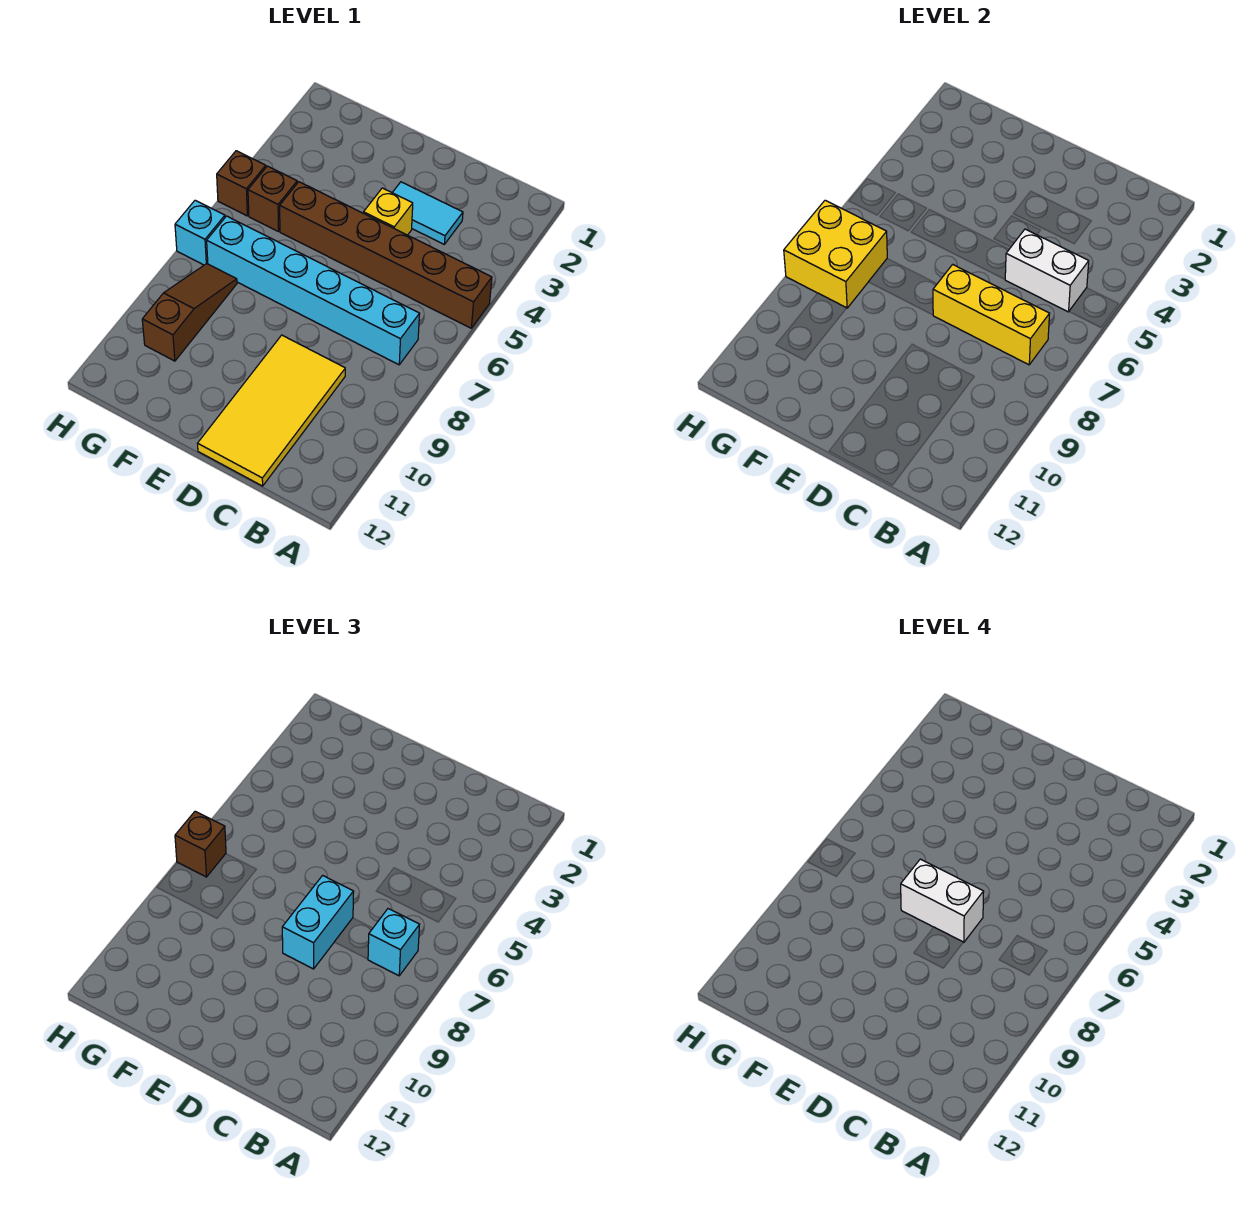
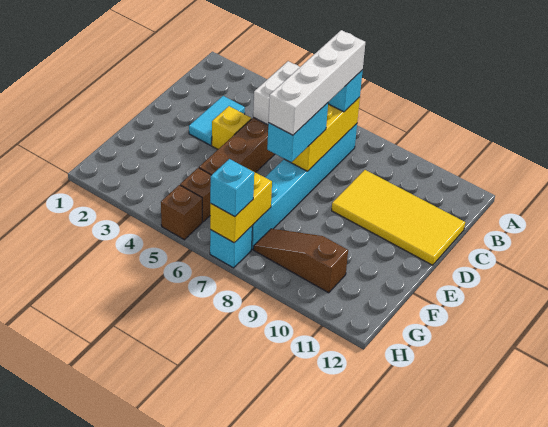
cyan 1x2 brick [282,875,354,969] -> cyan 1x2 brick turned to [267,103,328,162]
white 1x2 brick [901,859,984,942] -> white 1x4 brick [268,30,365,135]
yellow 2x2 brick [784,200,887,308] -> yellow 1x2 brick [210,169,272,243]
brown 1x1 brick [175,811,226,877] -> cyan 1x1 brick [210,159,254,217]

